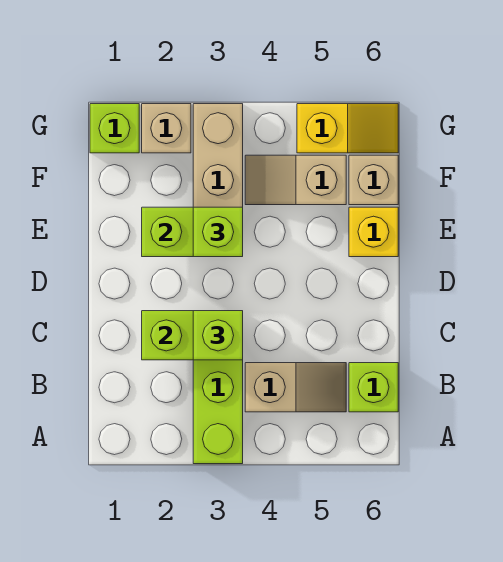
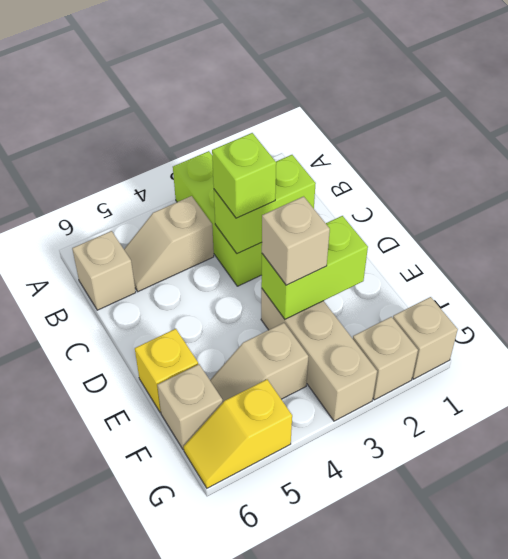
lime 1x1 brick [349,363,398,412] -> tan 1x1 brick [72,231,136,310]
lime 1x1 brick [193,207,243,257] -> tan 1x1 brick [262,196,330,285]
tan 1x2 slope [245,155,346,205] -> tan 1x2 slope turned to [210,323,308,402]
lime 1x1 brick [90,104,139,153] -> tan 1x1 brick [393,297,458,379]

